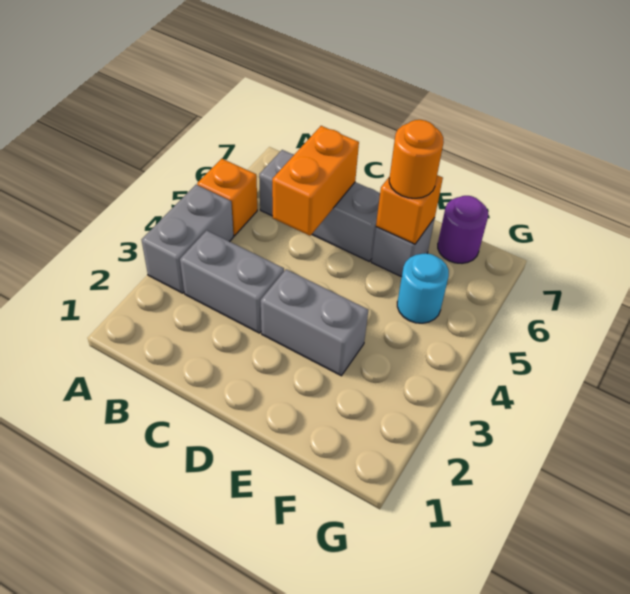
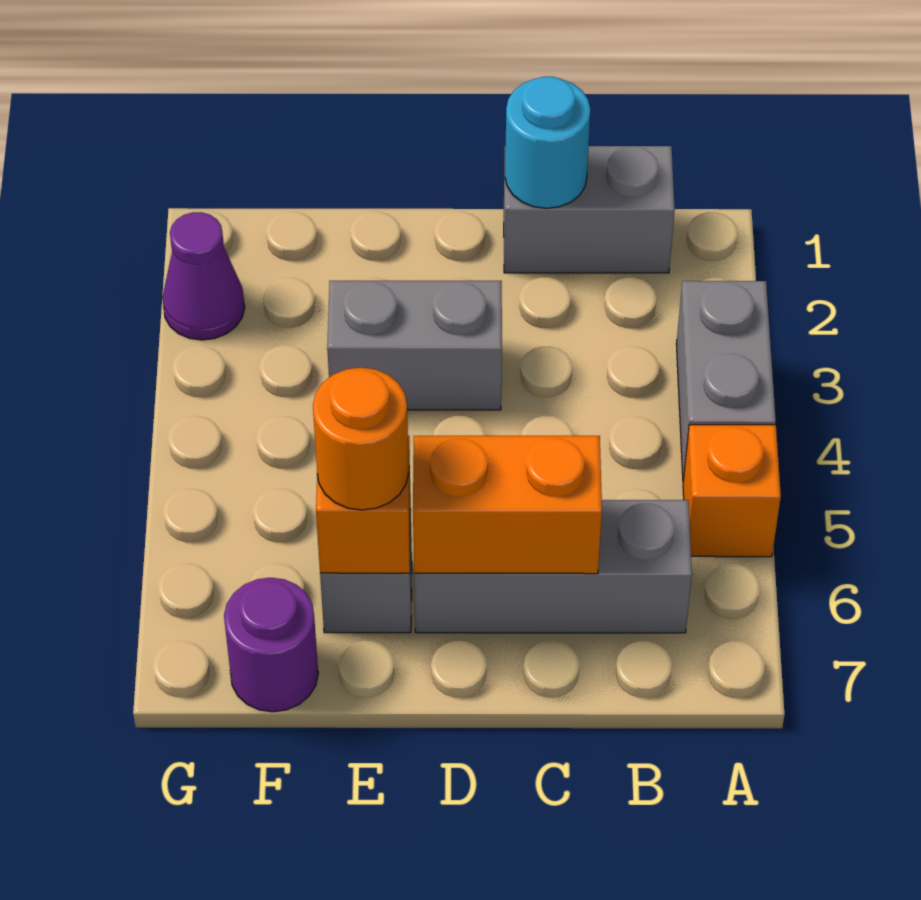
grey 1x2 brick [180,230,284,333] -> grey 1x2 brick moved to [504,146,675,273]
orange 1x2 brick [272,126,359,236] -> orange 1x2 brick turned to [413,436,602,574]
cyan 1x1 round brick [397,253,449,323] -> cyan 1x1 round brick moved to [505,77,590,208]
none -> purple 1x1 cone [162,212,245,340]

